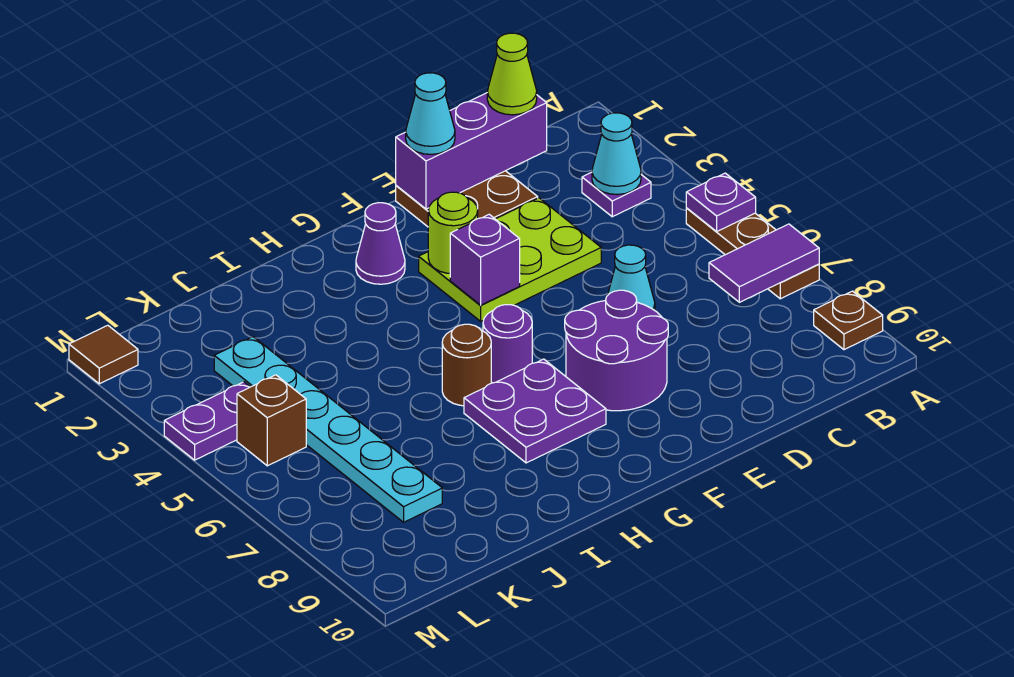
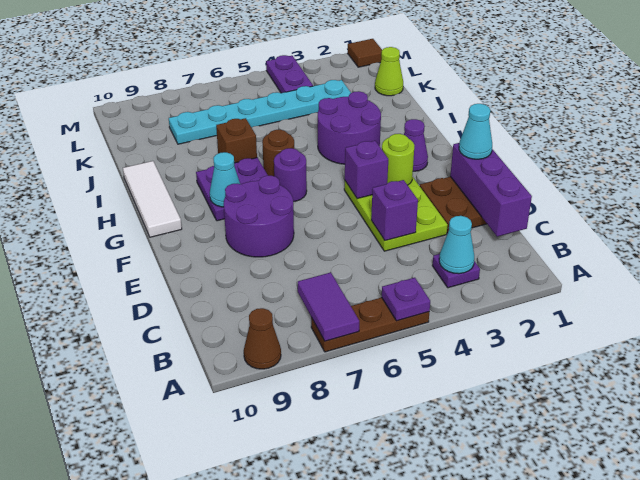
brown 1x1 plate [814,291,883,350] -> brown 1x1 cone [244,308,281,369]
lime 1x1 cone [487,33,537,115] -> lime 1x1 cone moved to [375,47,403,96]
none -> purple 1x1 brick [371,180,418,241]
cyan 1x1 cone [608,245,655,310] -> cyan 1x1 cone moved to [210,152,240,207]
none -> white 1x3 tile [123,161,182,237]
none -> purple 2x2 round brick [318,91,381,164]
brown 1x1 brick [237,375,306,466] -> brown 1x1 brick moved to [216,118,257,163]

